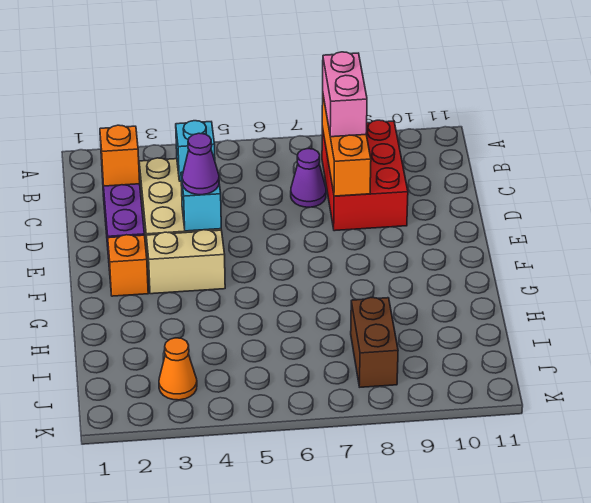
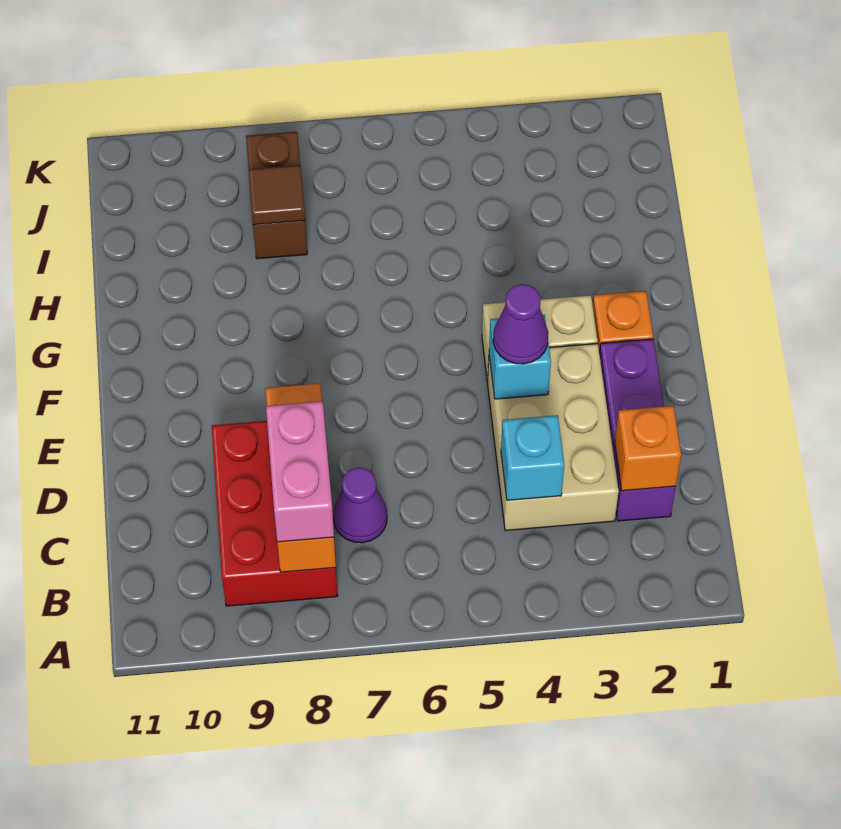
none -> brown 1x1 tile [248,165,305,225]
orange 1x1 cone [159,338,197,400] -> none

